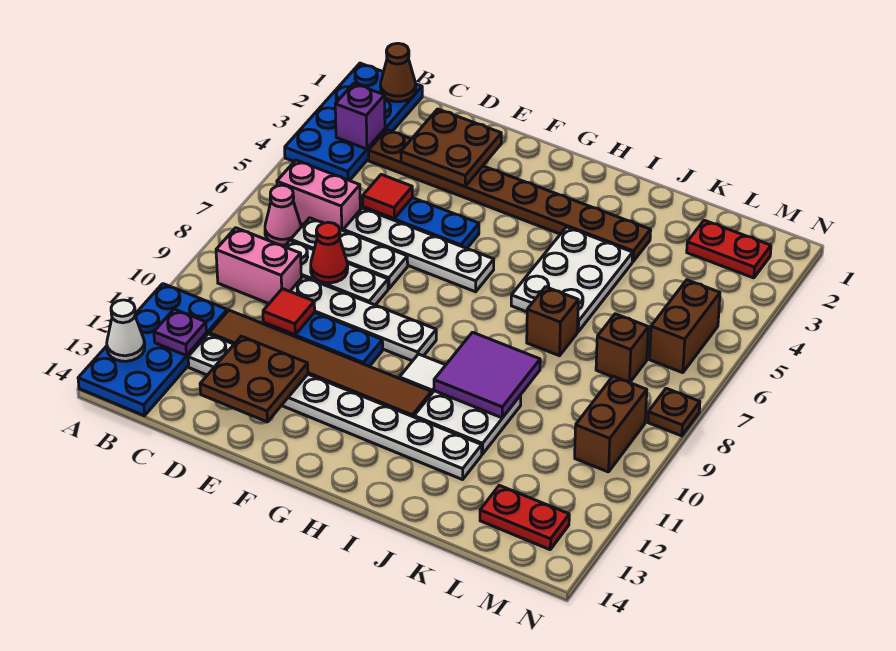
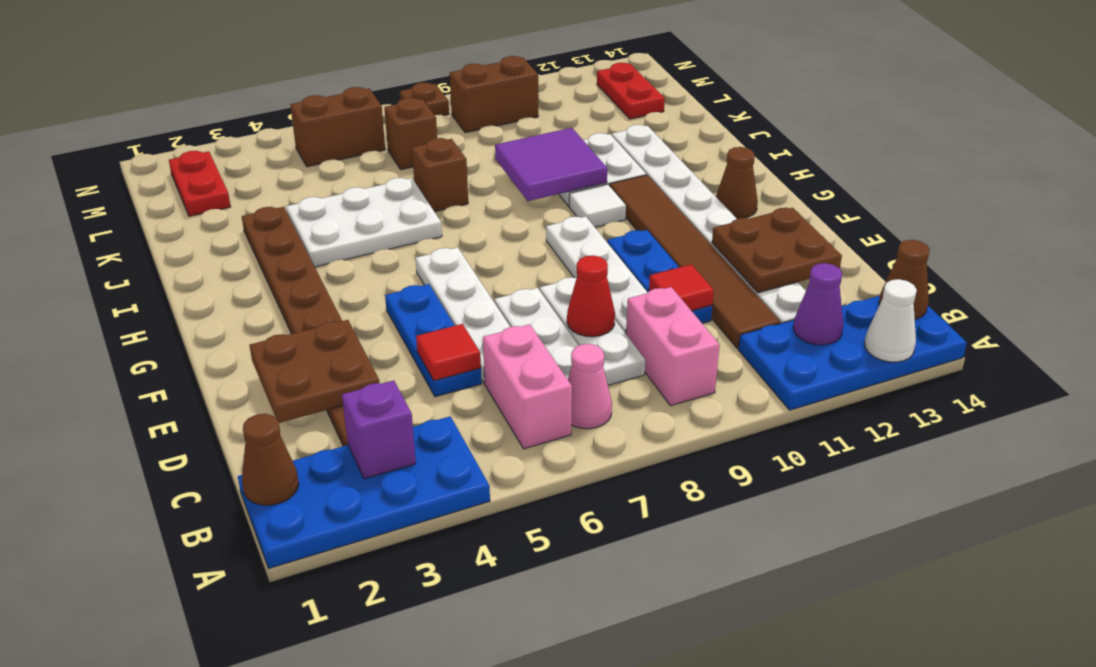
purple 1x1 plate [154,309,206,356] -> purple 1x1 cone [793,263,843,345]
none -> brown 1x1 cone [879,240,930,319]
none -> brown 1x1 cone [716,147,758,219]

